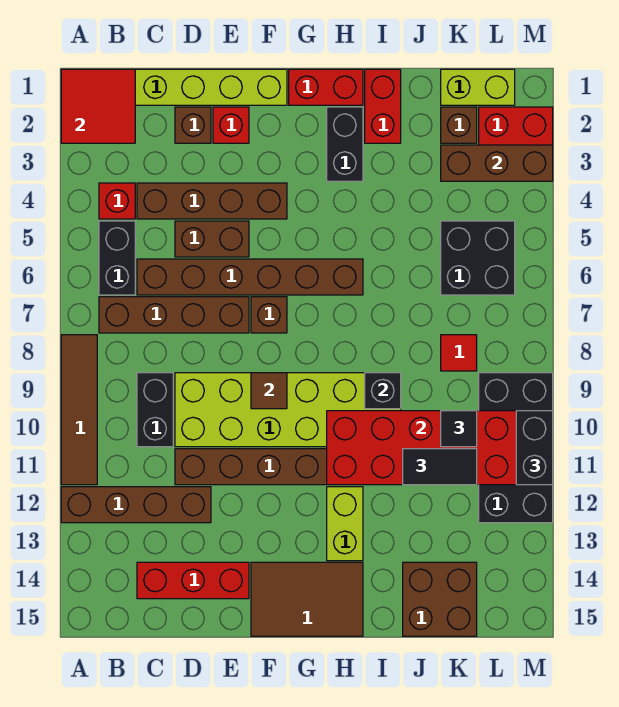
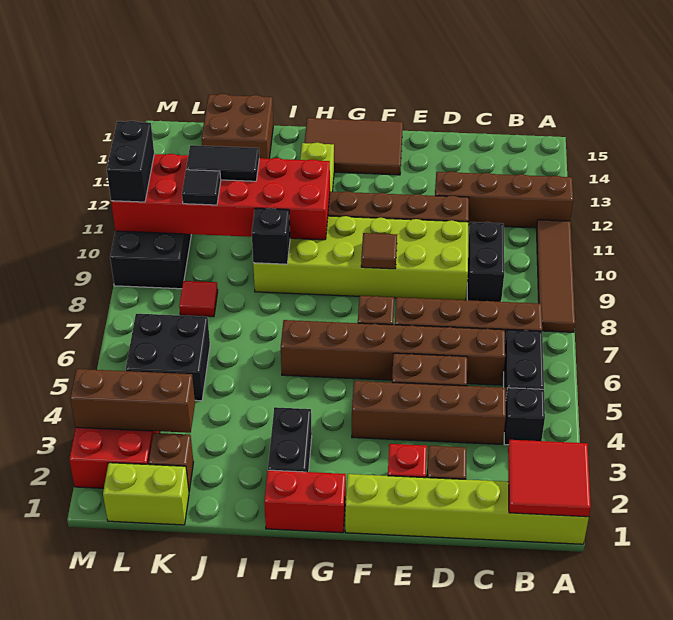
red 1x1 brick [99,183,135,219] -> black 1x1 brick [504,388,545,445]
red 1x3 brick [137,562,249,599] -> none
red 1x2 brick [365,69,401,143] -> none

